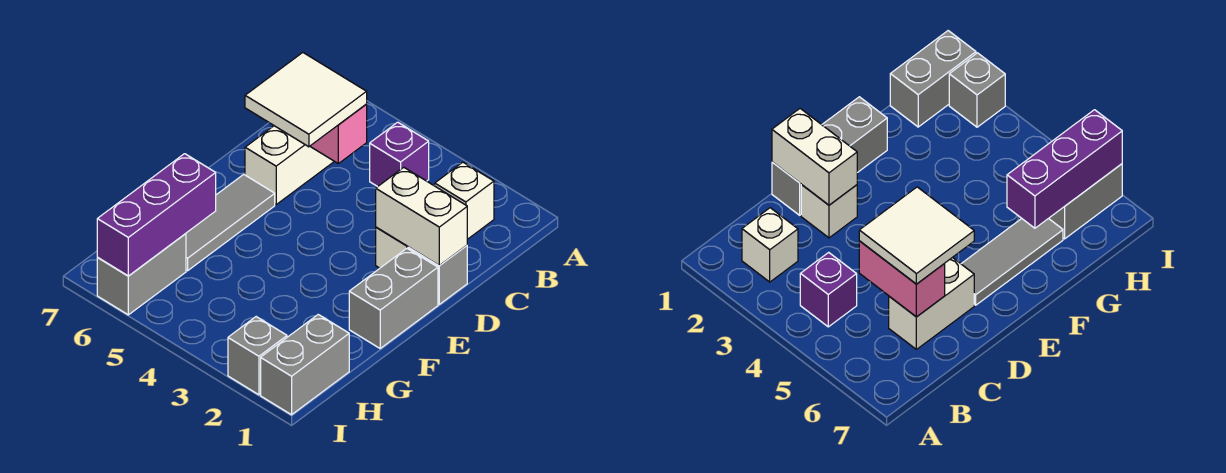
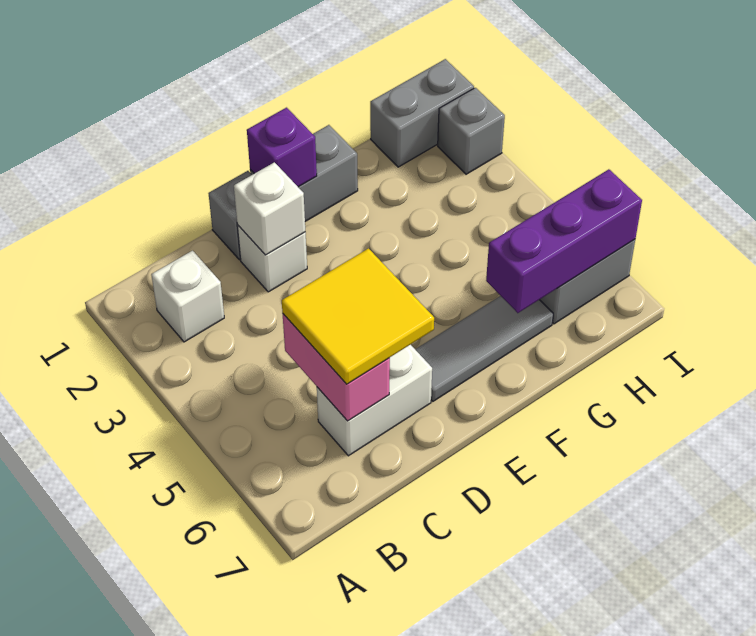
purple 1x1 brick [370,122,429,187] -> purple 1x1 brick moved to [247,108,317,187]
white 2x2 tile [245,53,367,147] -> yellow 2x2 tile [282,248,434,384]
white 1x2 brick [376,167,467,266] -> white 1x1 brick [234,162,305,255]

